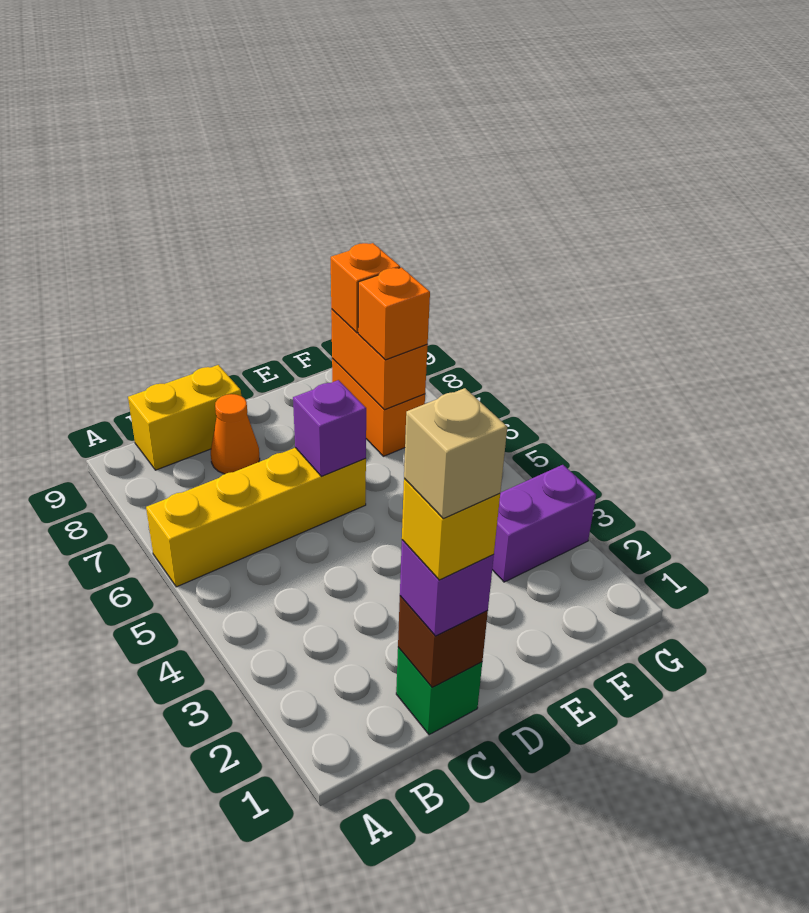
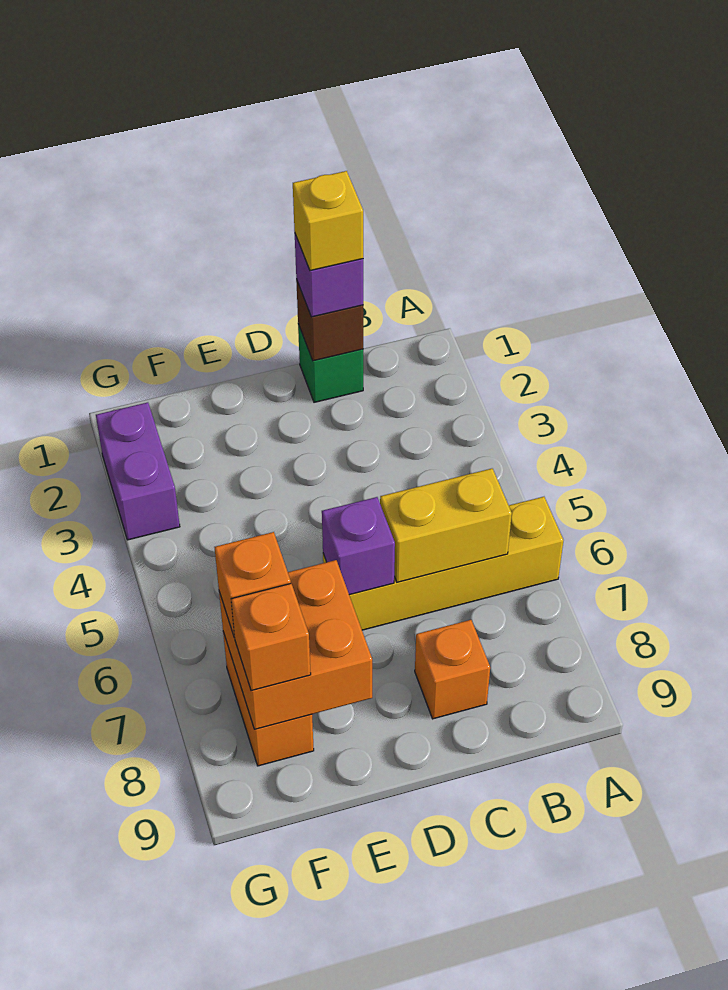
yellow 1x2 brick [128,365,241,470] -> yellow 1x2 brick moved to [380,469,512,582]
tan 1x1 brick [404,388,507,519] -> none
orange 1x1 cone [211,394,260,474] -> orange 1x1 brick [415,620,490,719]
purple 1x2 brick [492,465,596,582] -> purple 1x2 brick turned to [96,402,180,540]
orange 1x2 brick [331,309,428,410] -> orange 2x2 brick [219,560,372,729]

